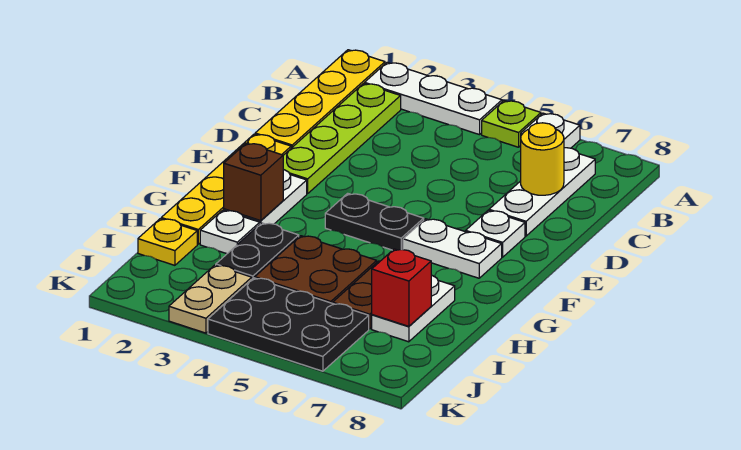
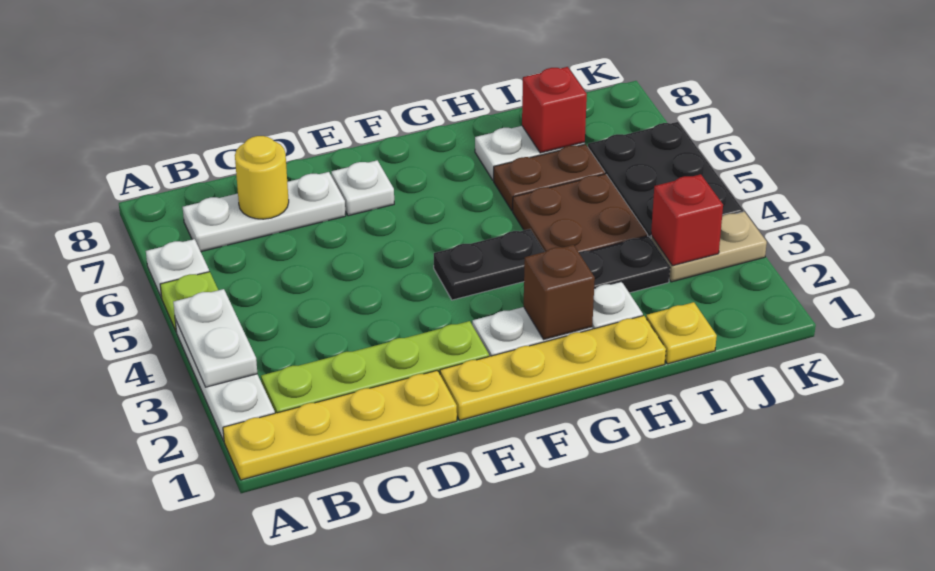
black 1x2 plate [325,193,424,250] -> black 1x2 plate turned to [434,229,545,300]
white 1x2 plate [403,219,502,278] -> white 1x2 plate moved to [173,289,257,387]
none -> red 1x1 brick [651,174,723,266]

